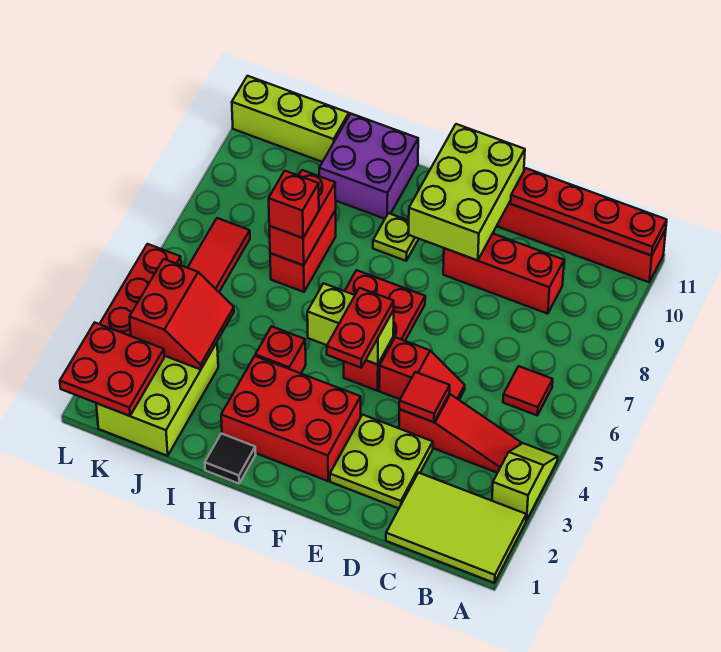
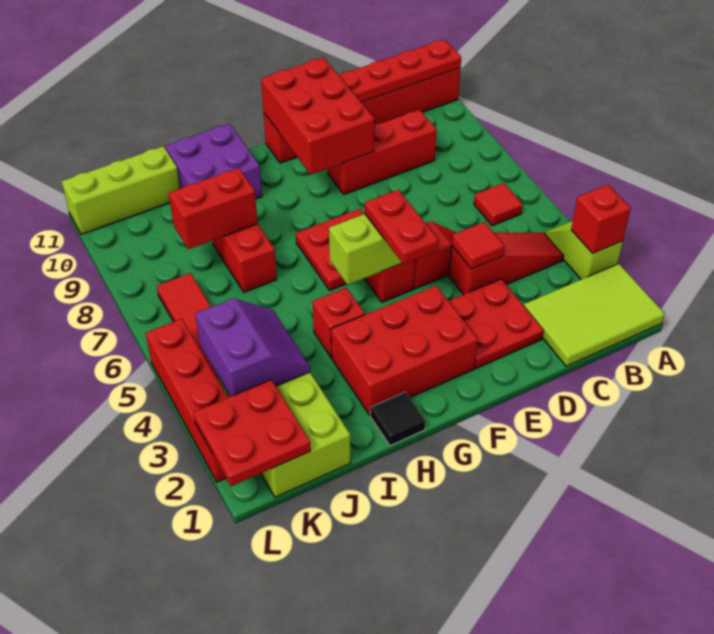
lime 2x2 plate [330,415,433,508] -> red 2x2 plate [449,279,544,368]
lime 2x3 brick [409,124,525,261] -> red 2x3 brick [261,57,374,174]
lime 1x1 plate [373,213,418,261] -> none
red 1x2 brick [269,170,336,265] -> red 1x2 brick turned to [169,168,258,249]
red 1x1 brick [269,171,319,238] -> red 1x1 brick moved to [571,185,631,254]
red 2x2 slope [130,259,234,369] -> purple 2x2 slope [195,298,310,397]

